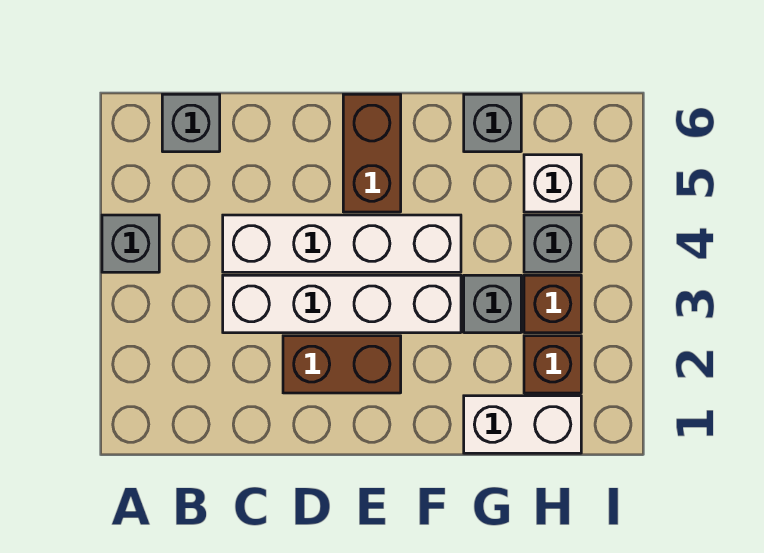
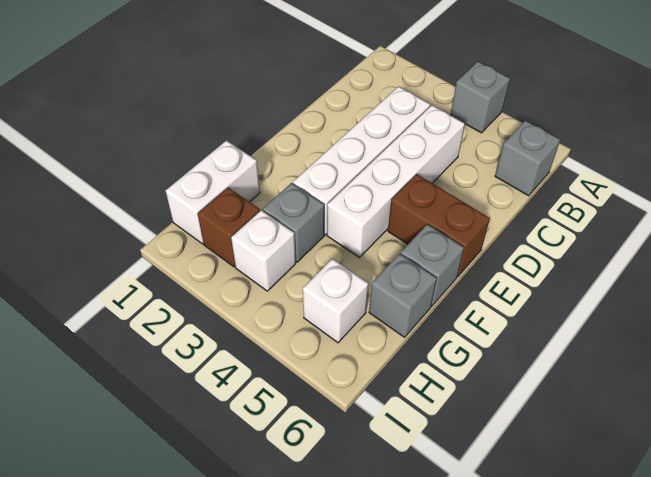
brown 1x2 brick [283,336,401,393] -> none
brown 1x1 brick [524,275,581,333] -> white 1x1 brick [231,210,296,291]
grey 1x1 brick [524,215,581,272] -> grey 1x1 brick moved to [401,224,464,306]

